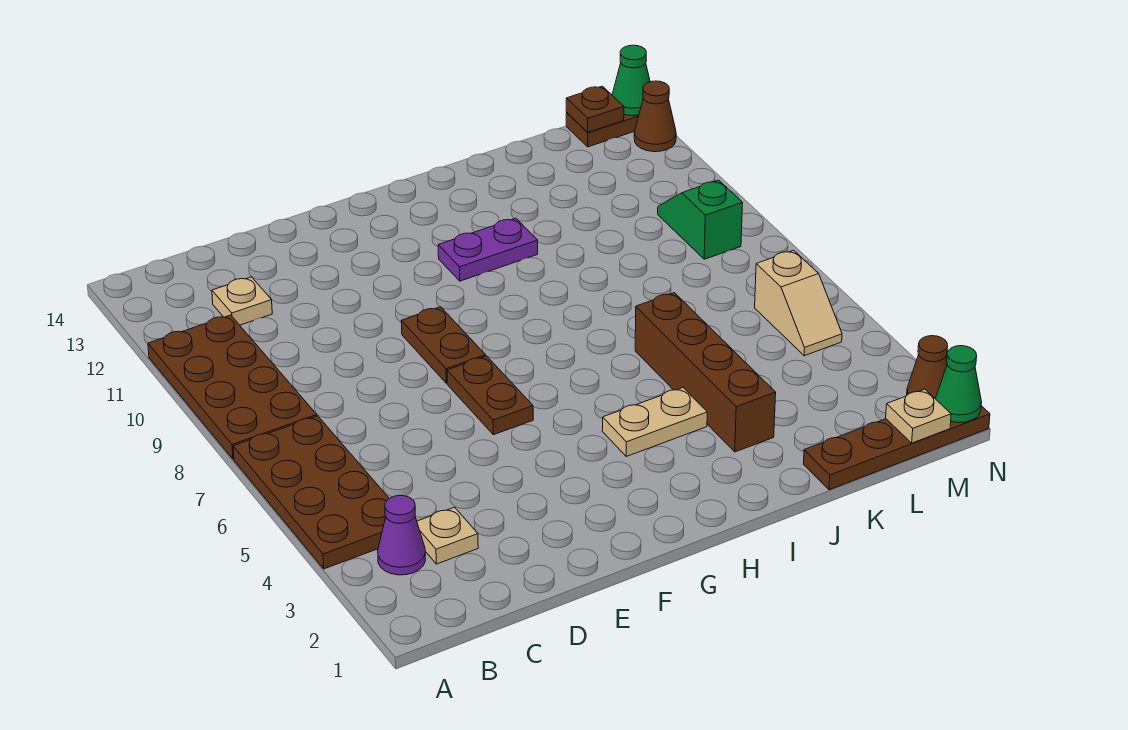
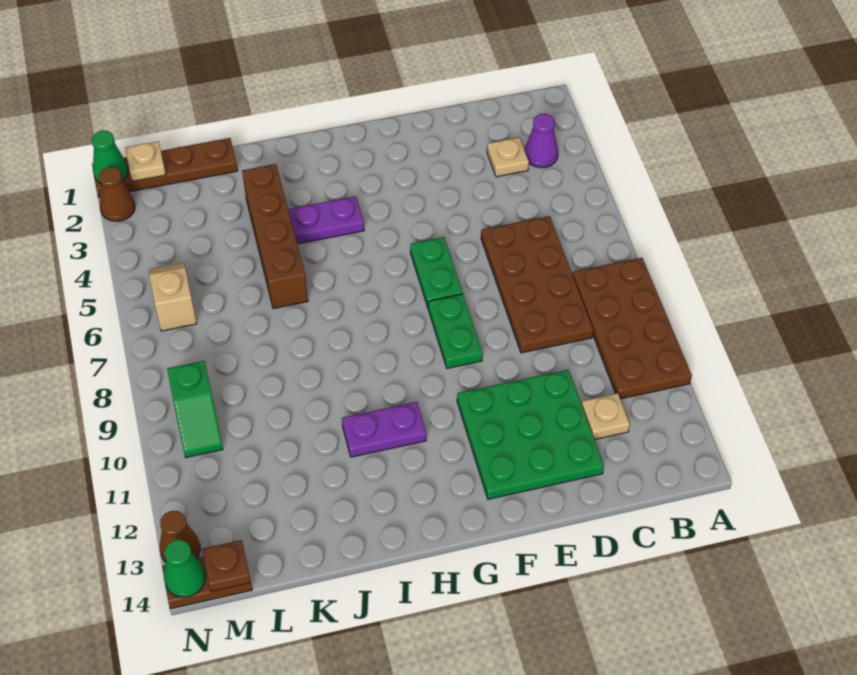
brown 2x4 plate [233,416,389,569] -> brown 2x4 plate moved to [481,216,593,353]
none -> green 3x3 plate [457,370,604,499]
brown 1x2 plate [447,356,533,435] -> green 1x2 plate [410,237,463,307]
brown 1x2 plate [401,307,486,383] -> green 1x2 plate [428,294,483,368]
tan 1x2 plate [602,388,707,456] -> purple 1x2 plate [288,196,364,244]

